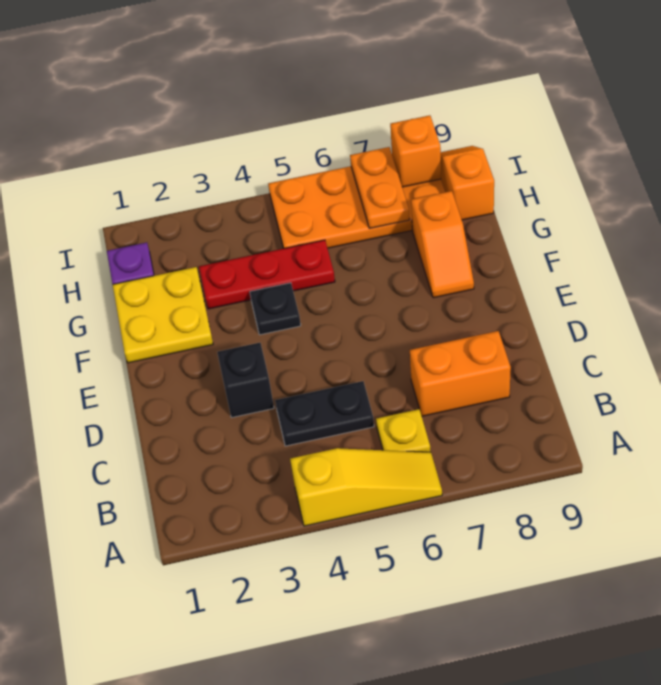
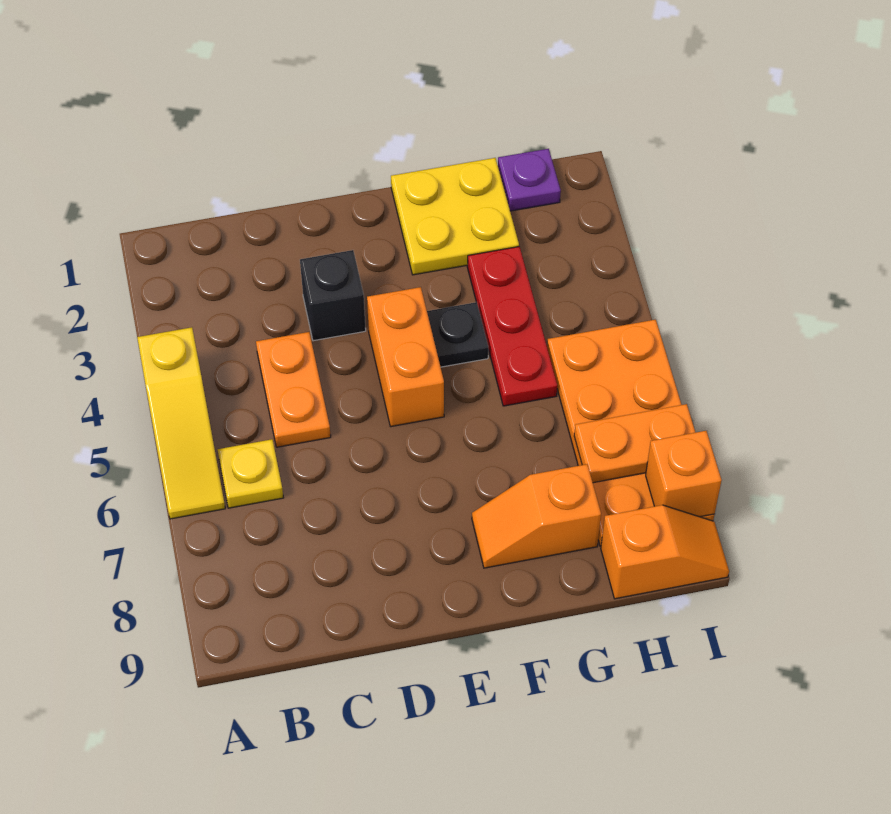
black 1x2 plate [275,381,374,446] -> orange 1x2 plate [256,332,331,447]
orange 1x2 brick [410,331,511,416] -> orange 1x2 brick moved to [367,287,444,427]

